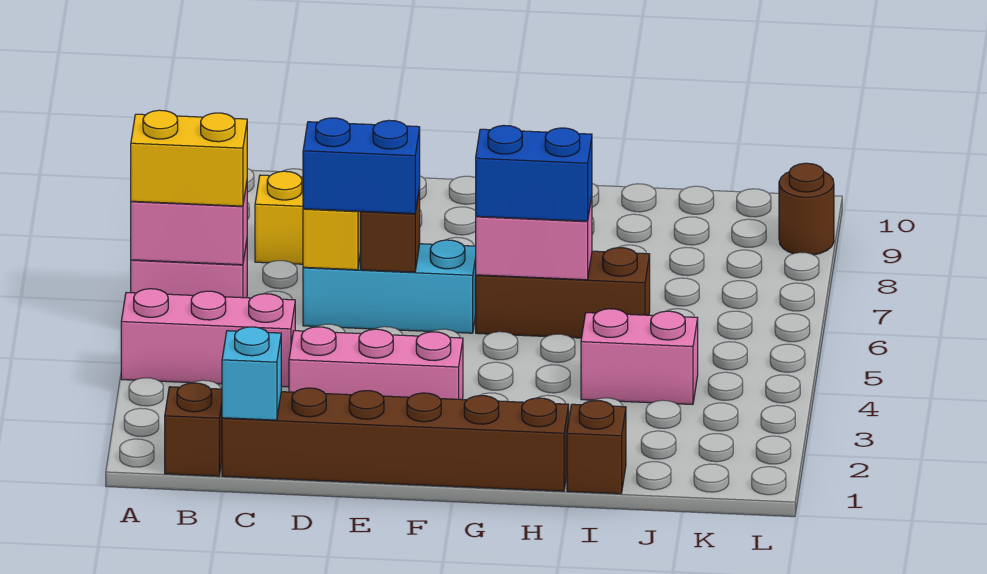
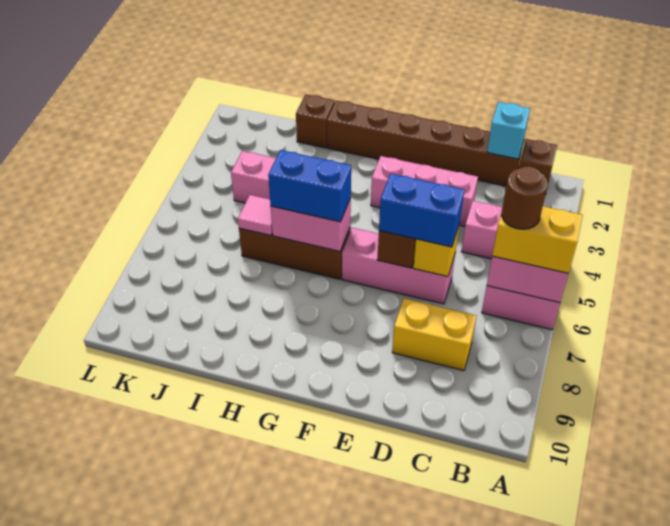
cyan 1x3 brick [303,240,476,333] -> pink 1x3 brick [342,228,455,304]
none -> pink 1x1 tile [238,195,272,235]
brown 1x1 round brick [779,163,834,255] -> brown 1x1 round brick moved to [502,166,548,229]

